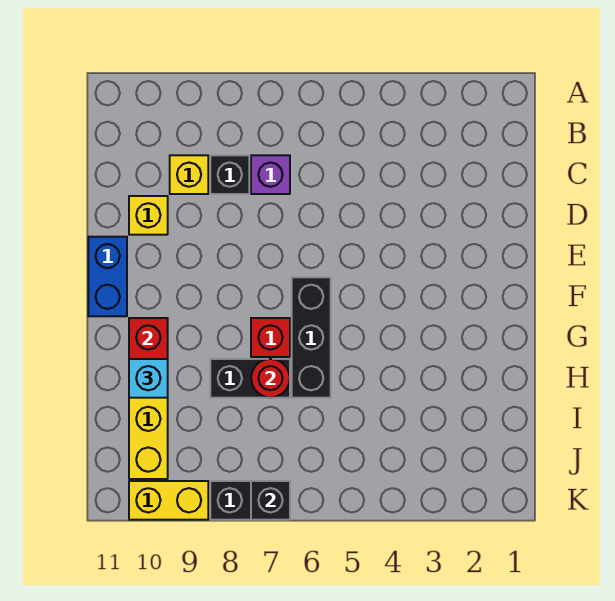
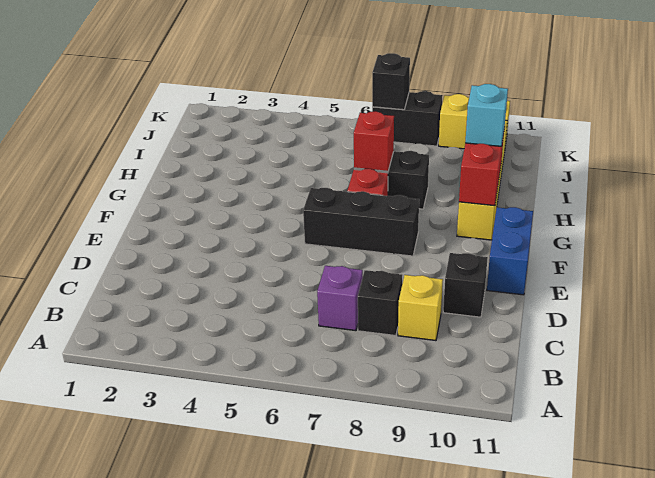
yellow 1x1 brick [129,196,168,235] -> black 1x1 brick [443,253,488,317]
black 1x3 brick [292,277,331,398] -> black 1x3 brick turned to [303,188,419,256]
red 1x1 round brick [251,359,290,398] -> red 1x1 brick [354,111,394,171]

